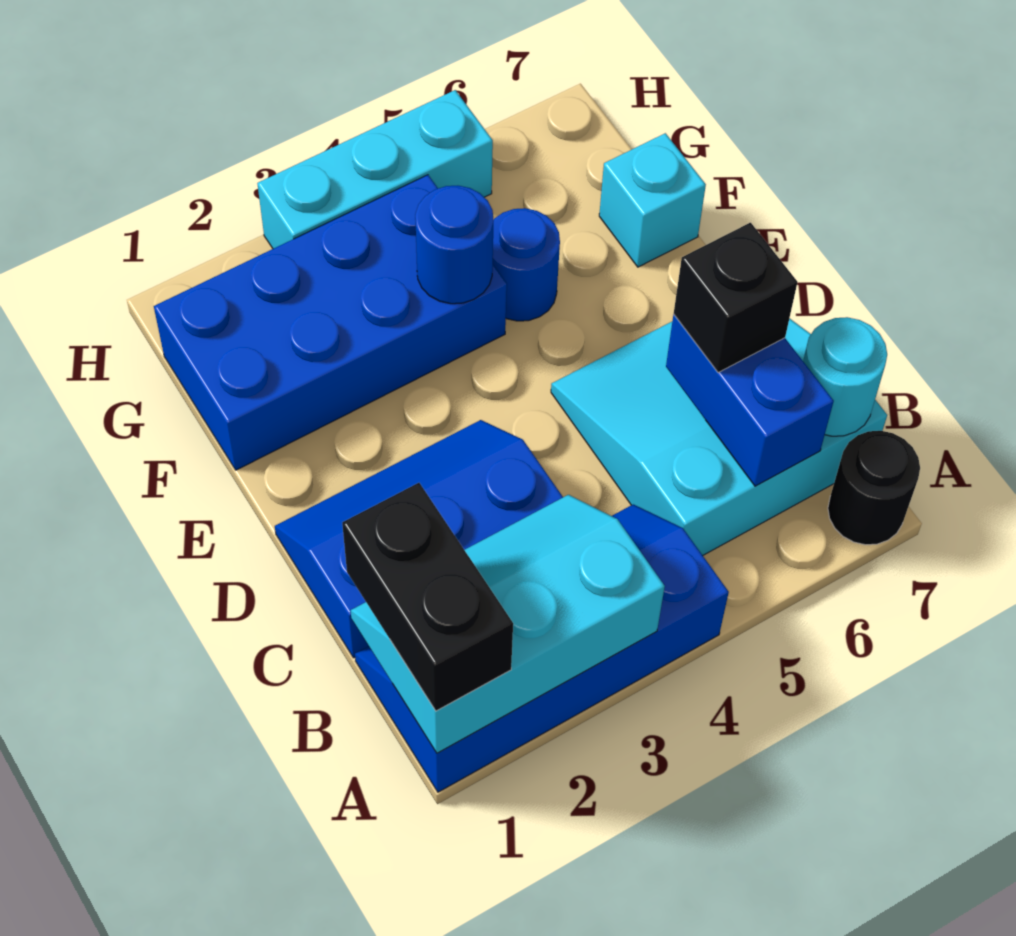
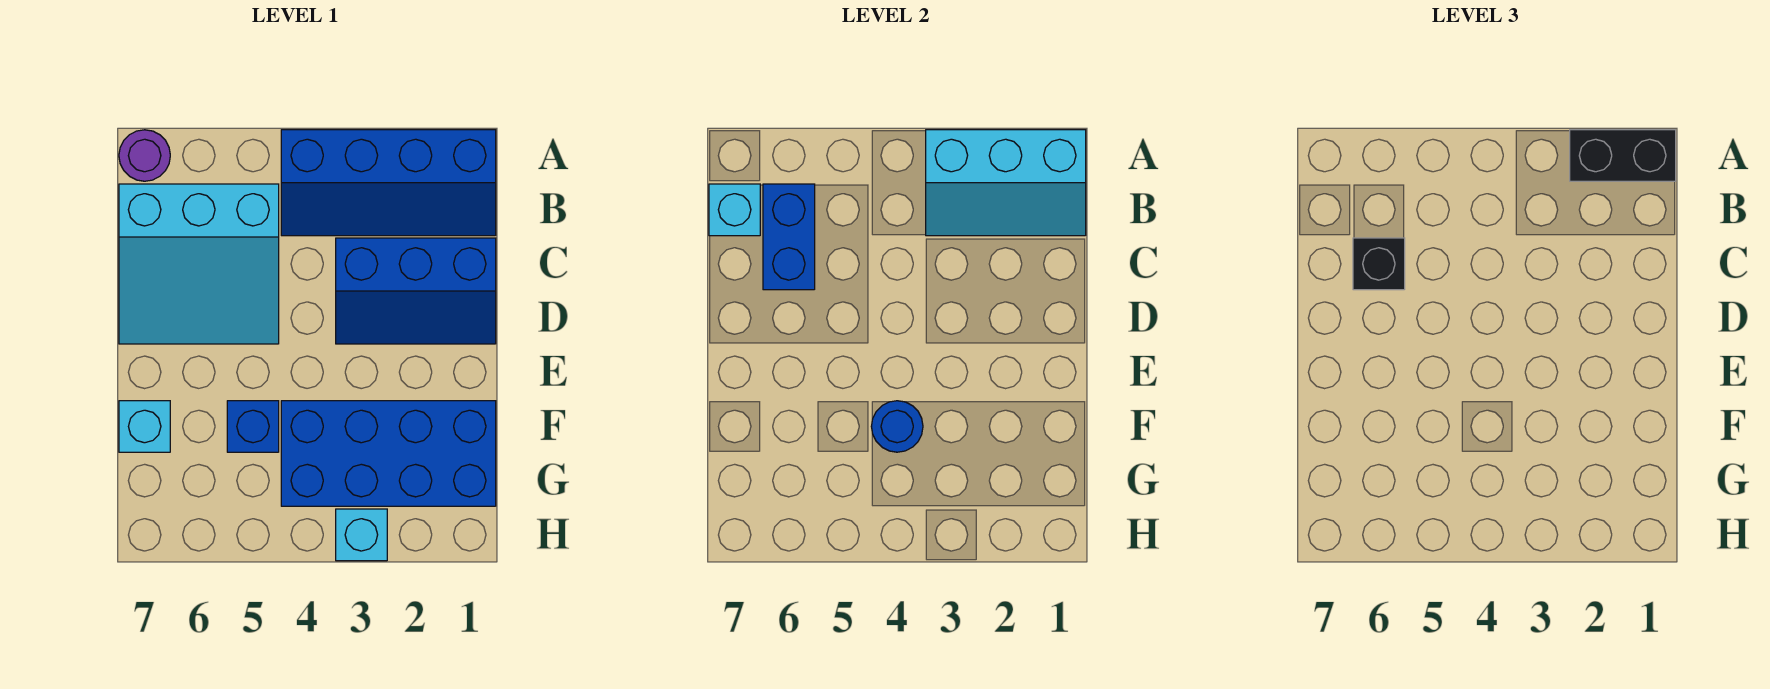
black 1x2 brick [342,483,513,711] -> black 1x2 brick turned to [1570,130,1676,181]
black 1x1 round brick [828,431,920,545] -> purple 1x1 round brick [119,130,170,181]
cyan 1x1 round brick [803,317,887,436] -> cyan 1x1 brick [709,184,760,236]
blue 1x1 round brick [493,208,560,321] -> blue 1x1 brick [227,401,279,452]
cyan 1x3 brick [257,90,493,249] -> cyan 1x1 brick [336,509,387,561]

